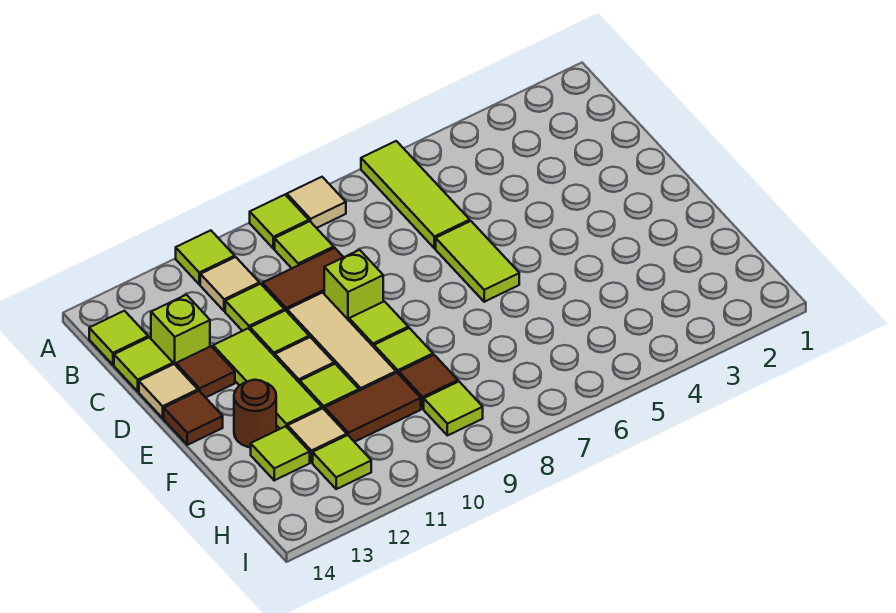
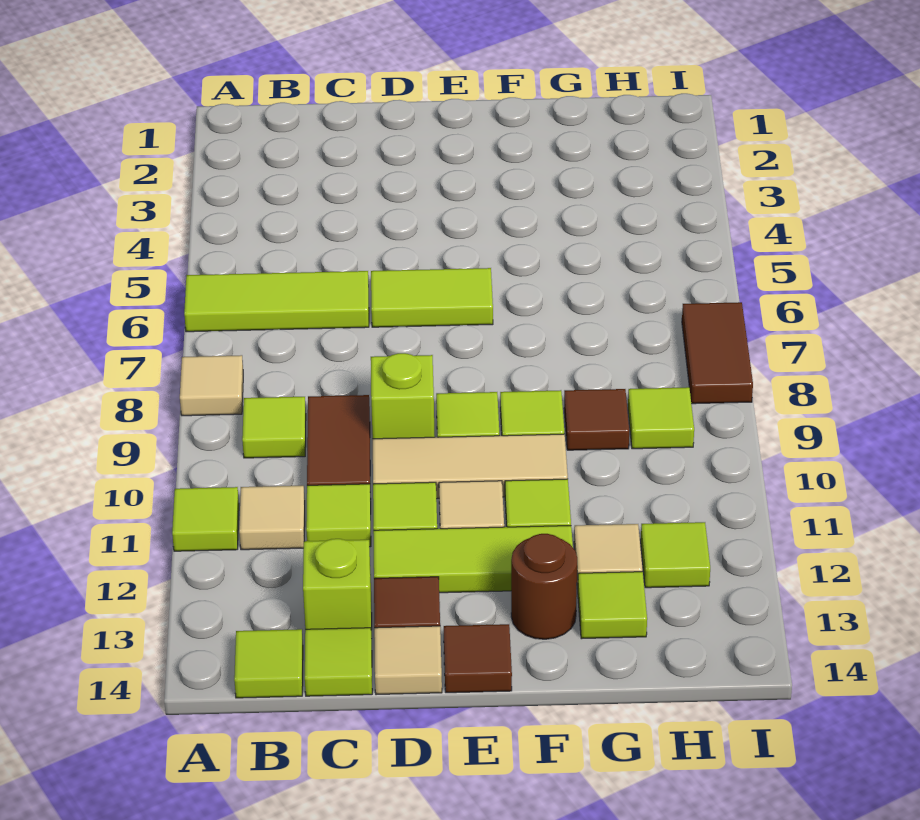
lime 1x1 tile [250,195,309,249] -> none
brown 1x2 tile [325,373,421,442] -> brown 1x2 tile moved to [682,302,753,404]

